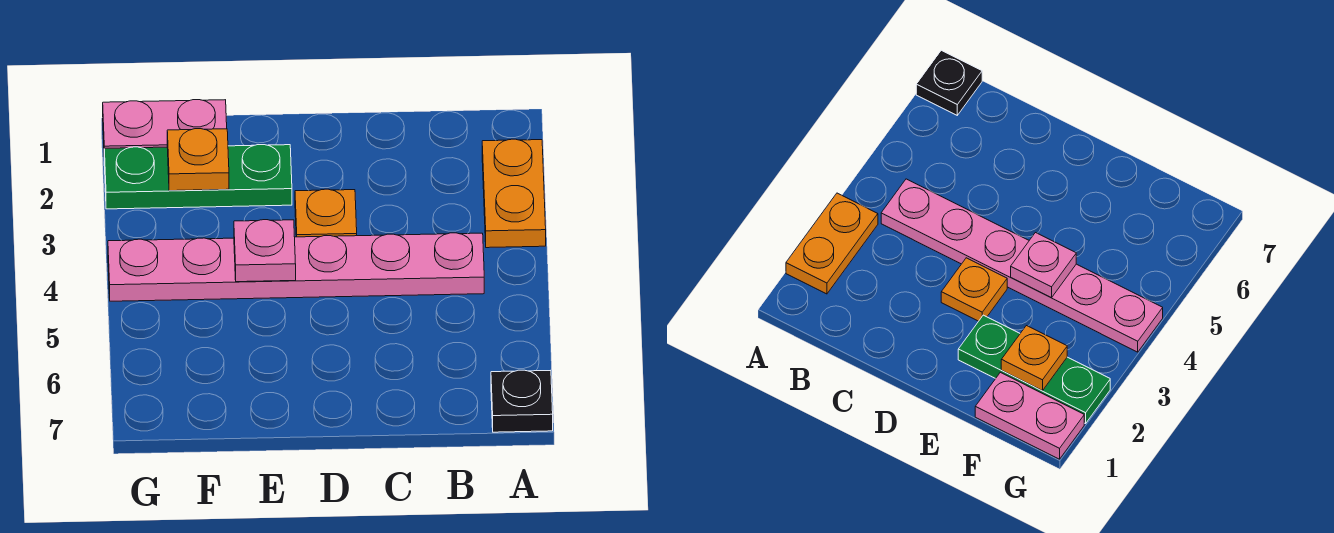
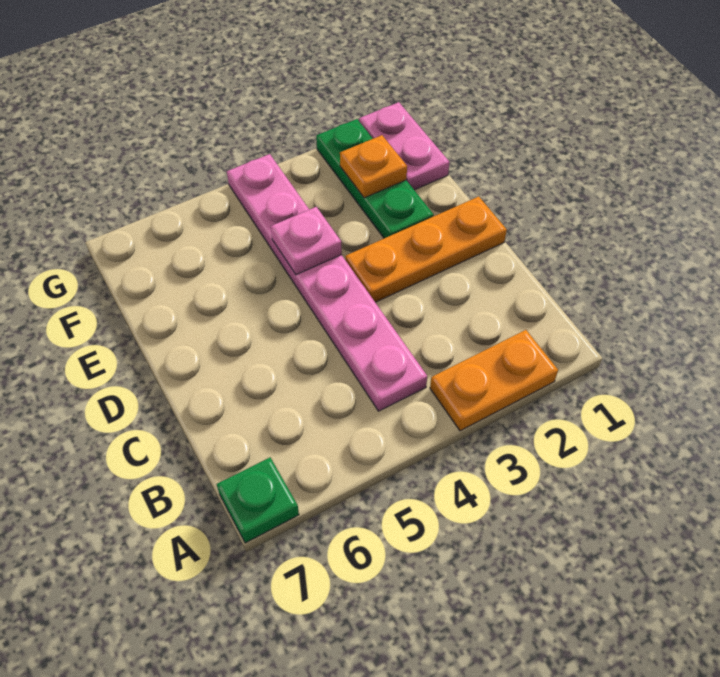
black 1x1 plate [491,370,553,432] -> green 1x1 plate [217,458,299,543]
orange 1x1 plate [295,189,357,237] -> orange 1x3 plate [345,197,507,302]

